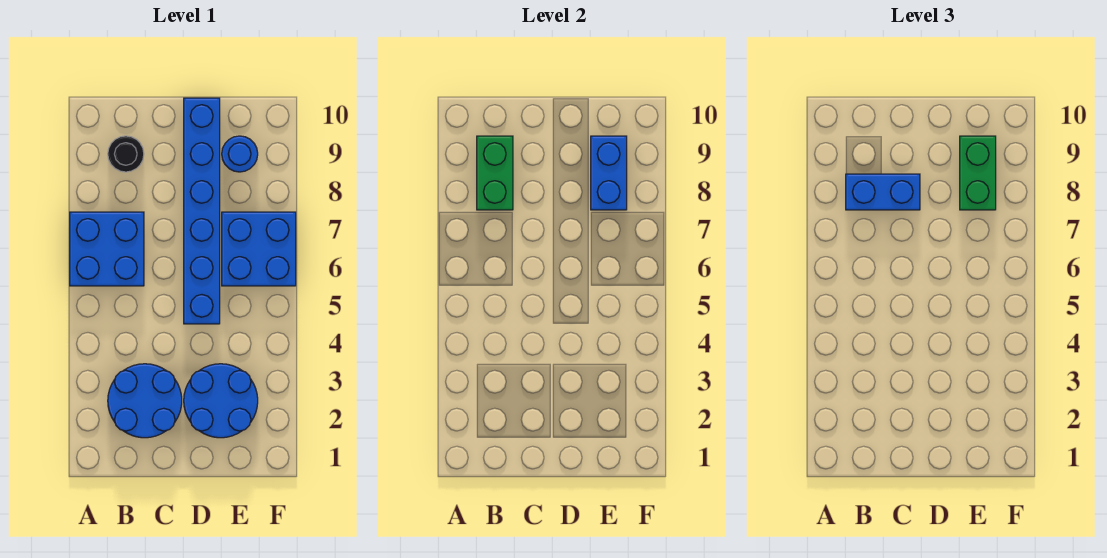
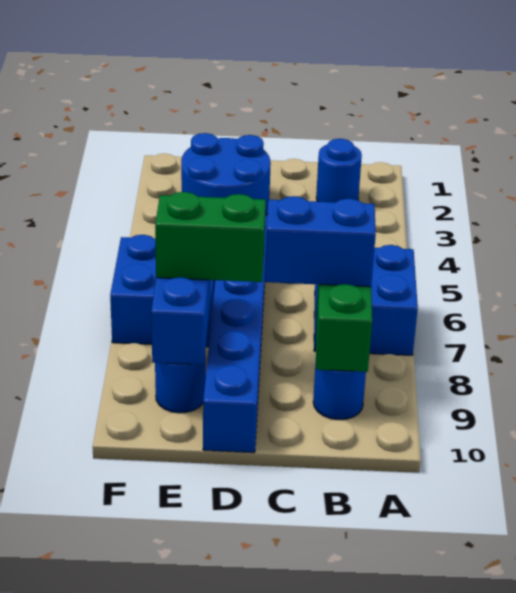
blue 2x2 round brick [108,364,182,438] -> blue 1x1 round brick [316,139,362,202]
black 1x1 round brick [108,136,144,172] -> blue 1x1 round brick [313,363,366,420]
green 1x2 brick [960,136,996,210] -> green 1x2 brick turned to [155,192,266,282]

